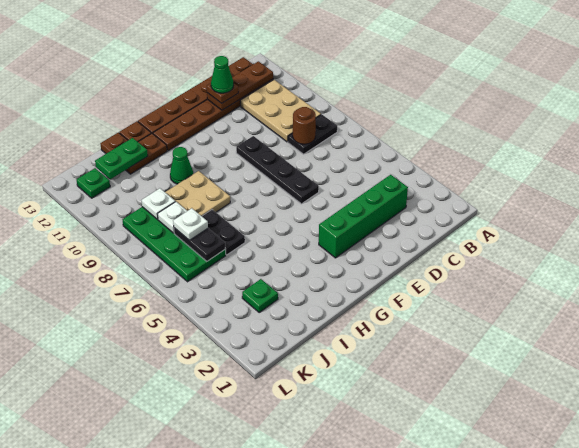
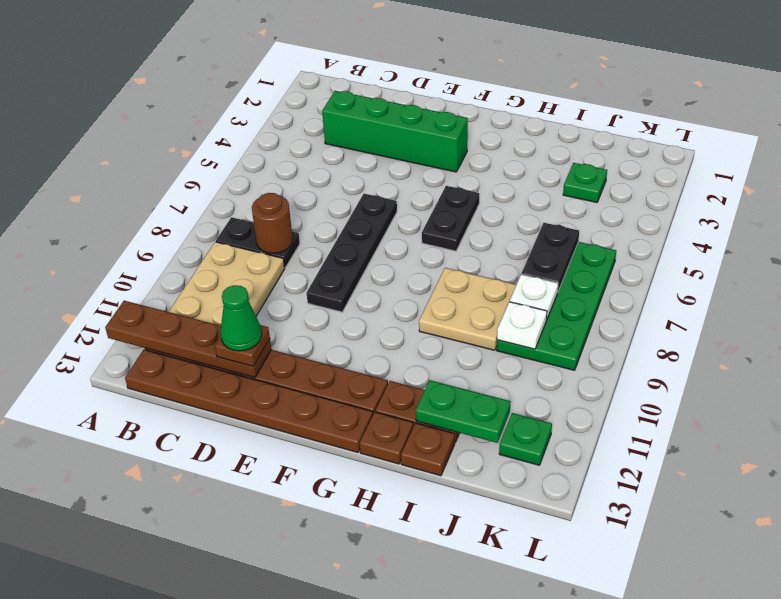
brown 1x3 plate [207,61,273,110] -> brown 1x4 plate [105,301,271,378]
green 1x1 cone [170,147,193,184] -> none
black 1x2 plate [202,210,245,255] -> black 1x2 plate moved to [422,186,479,251]
white 1x1 plate [173,208,208,241] -> none

